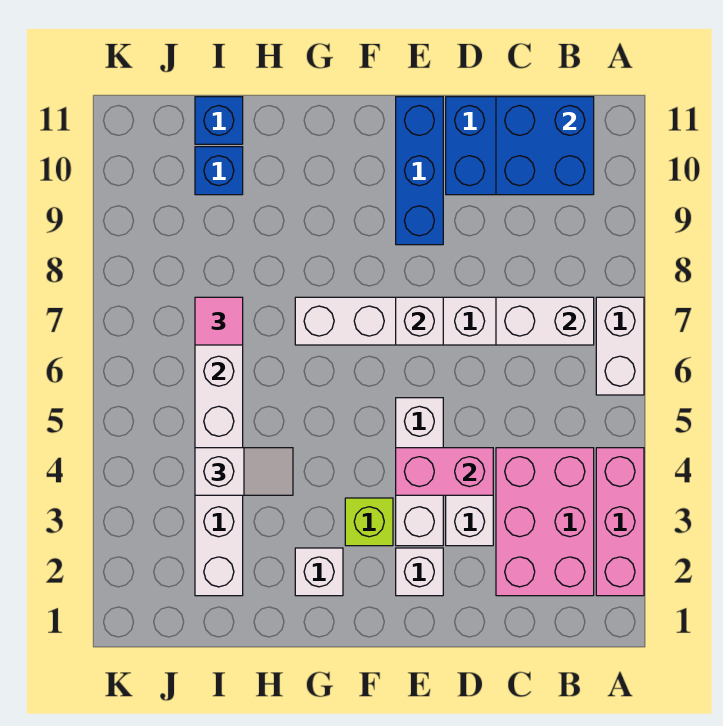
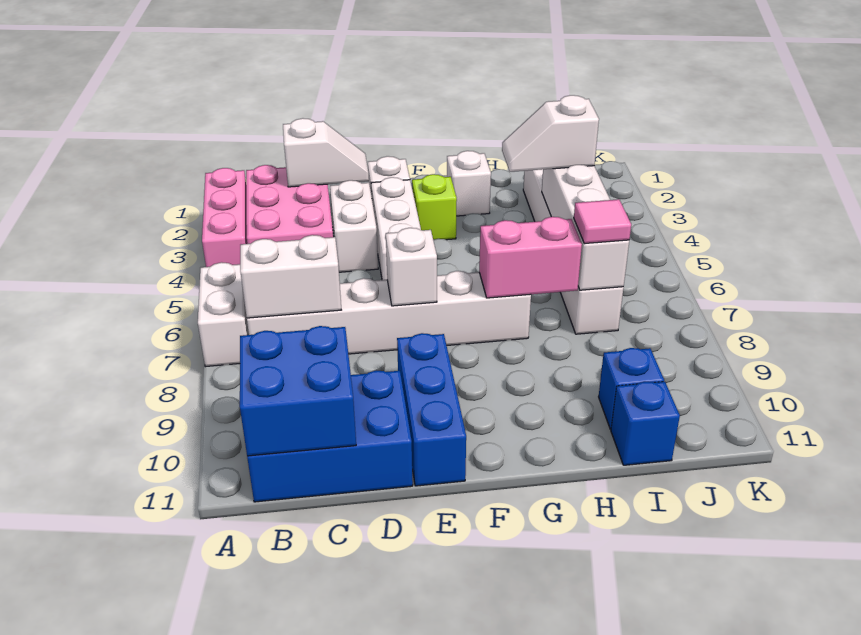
none -> white 1x2 slope [283,118,369,187]
pink 1x2 brick [396,448,493,495] -> pink 1x2 brick moved to [479,217,582,298]

